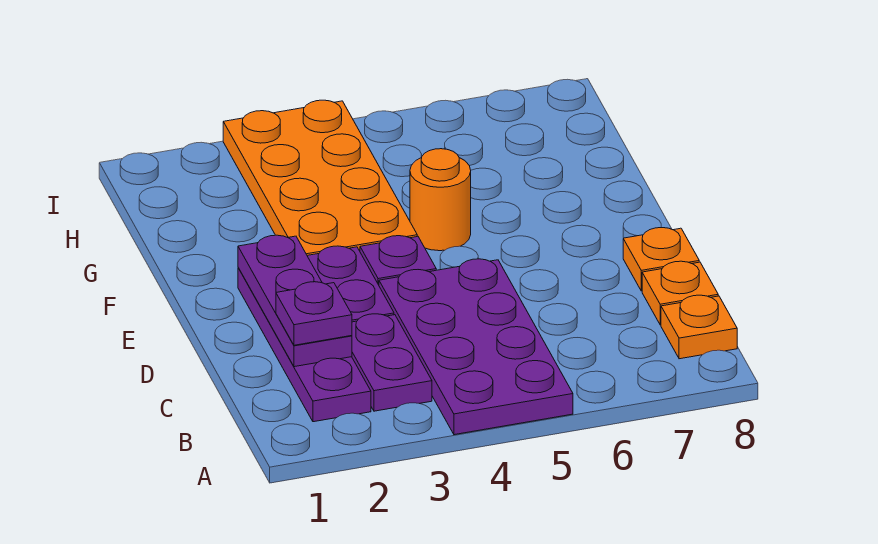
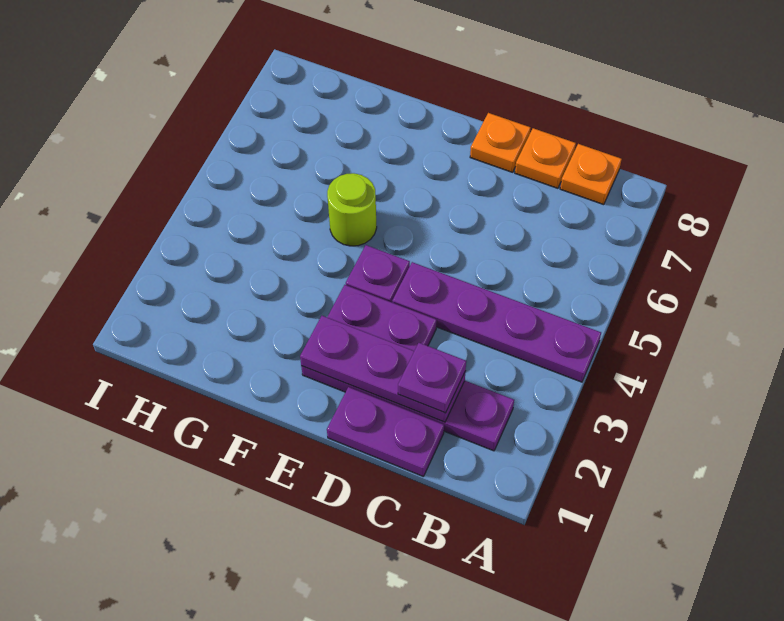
purple 2x4 plate [379,259,573,435] -> purple 1x4 plate [392,262,601,382]
purple 1x2 plate [352,314,432,411] -> purple 1x2 plate moved to [327,387,444,476]
orange 2x4 plate [223,100,417,255] -> none
orange 1x1 round brick [410,149,471,251] -> lime 1x1 round brick [327,173,377,246]

